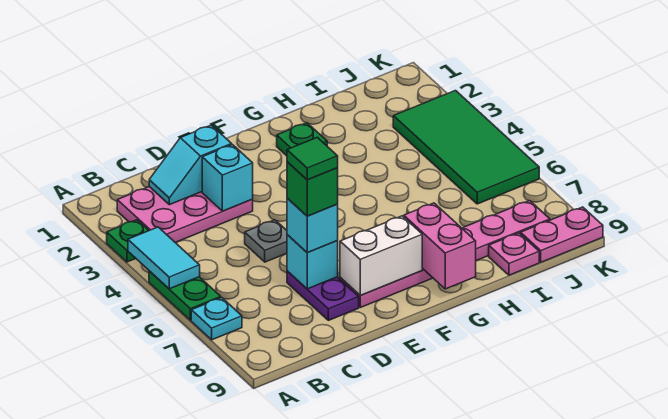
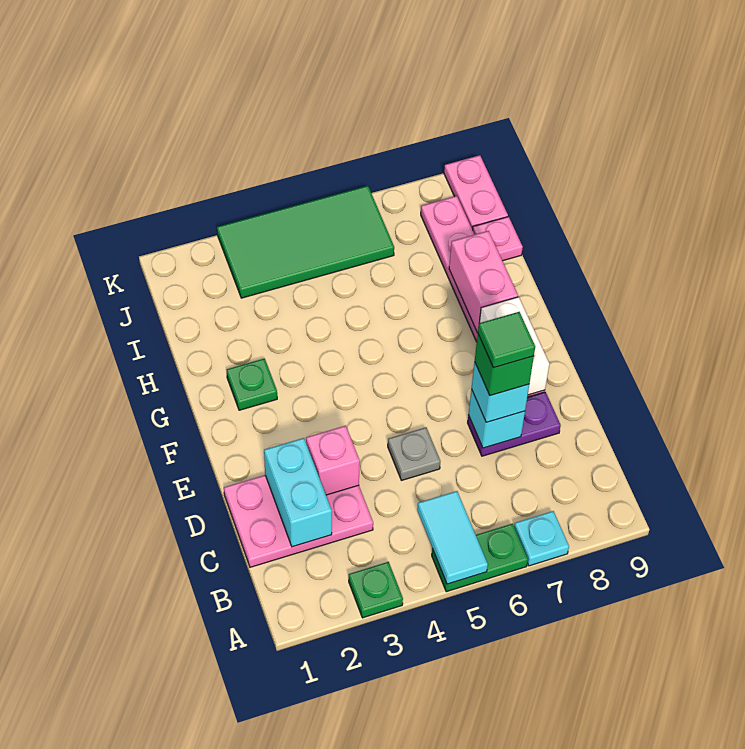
cyan 1x2 tile [128,227,200,289] -> cyan 1x2 tile turned to [417,491,488,584]
pink 2x3 plate [117,187,253,243] -> pink 2x3 plate turned to [224,475,373,567]
cyan 1x2 slope [149,125,232,205] -> cyan 1x2 brick [264,438,332,547]
cyan 1x1 brick [202,145,253,211] -> pink 1x1 brick [306,426,360,495]
pink 1x2 brick [404,203,476,289] -> pink 1x2 brick turned to [449,231,518,333]

